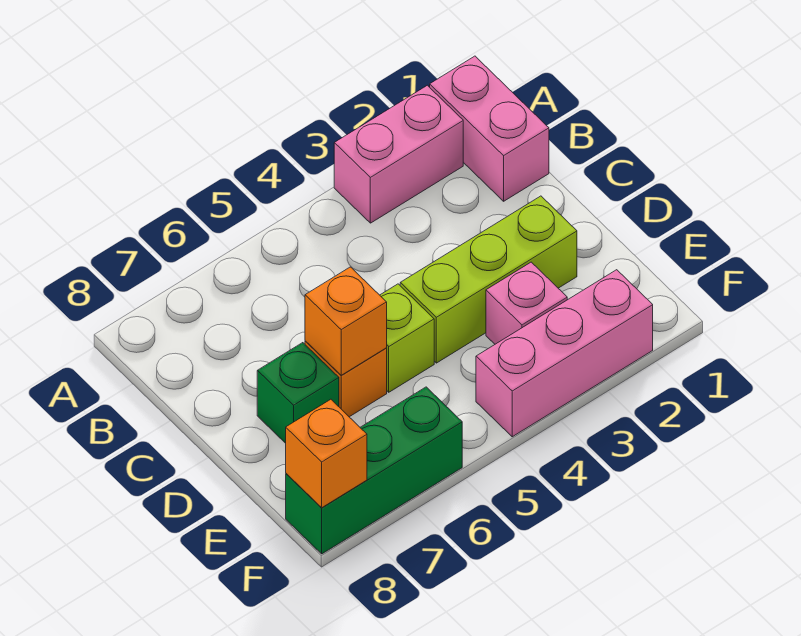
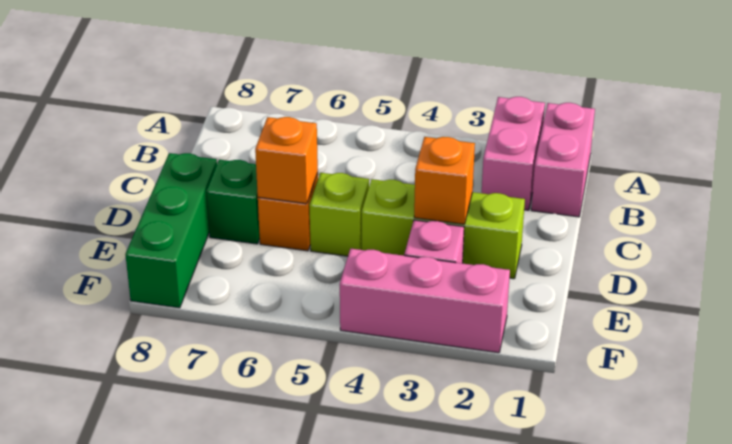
pink 1x2 brick [334,85,463,223] -> pink 1x2 brick turned to [482,97,545,210]
green 1x3 brick [286,387,462,554] -> green 1x3 brick turned to [125,153,217,308]
orange 1x1 brick [286,399,367,508] -> orange 1x1 brick moved to [414,137,475,224]

